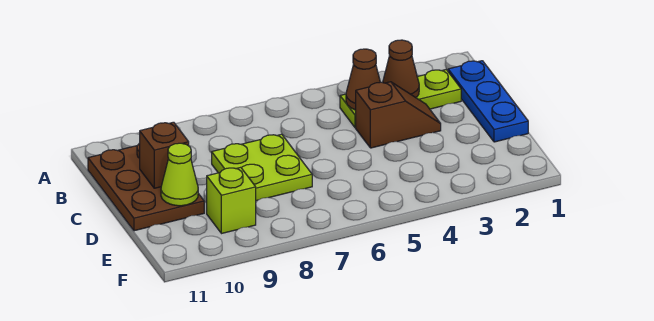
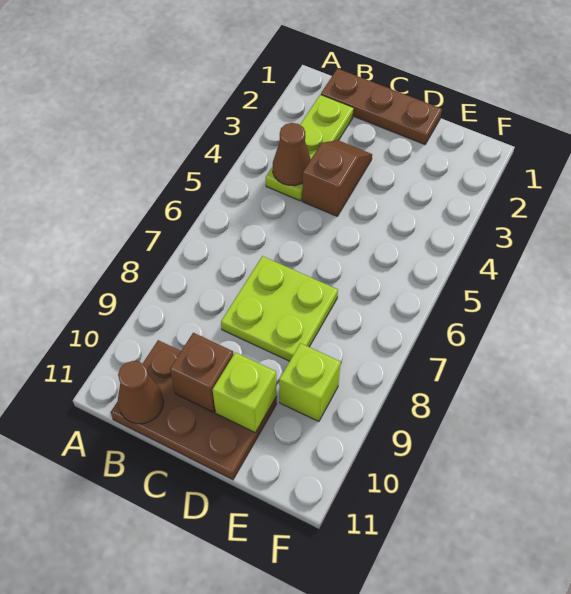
blue 1x3 plate [448,61,528,142] -> brown 1x3 plate [321,69,442,144]
brown 1x1 cone [383,40,419,98] -> brown 1x1 cone moved to [118,361,164,424]
lime 1x1 cone [161,143,198,206] -> lime 1x1 brick [213,352,277,432]

